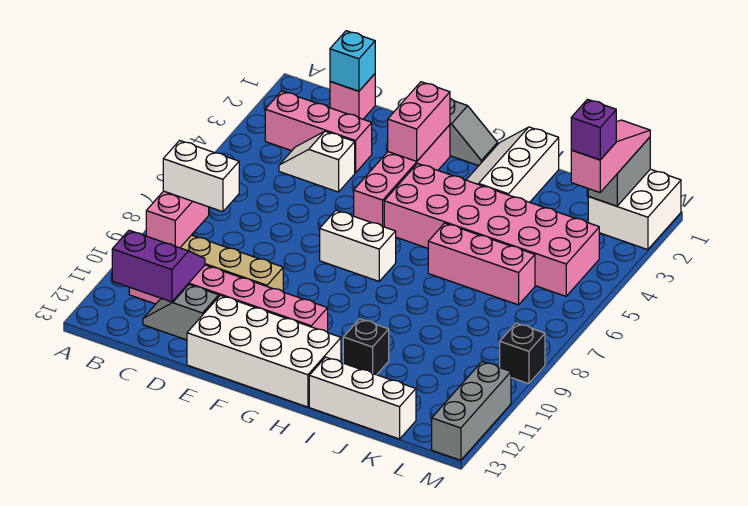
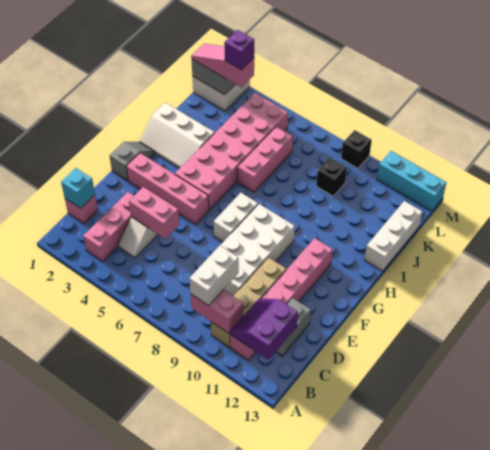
white 2x4 brick [187,295,341,407] -> white 2x4 brick moved to [220,204,295,296]
pink 1x2 brick [388,82,450,161] -> pink 1x2 brick moved to [129,187,180,239]
black 1x1 brick [343,319,389,375] -> black 1x1 brick moved to [316,157,347,196]
grey 1x3 brick [432,362,511,460] -> cyan 1x3 brick [377,151,446,211]

